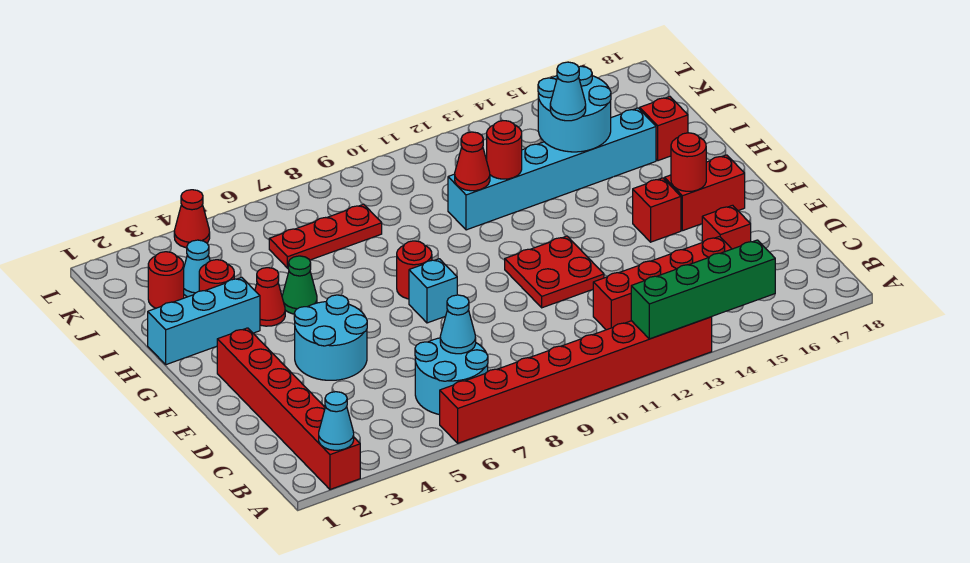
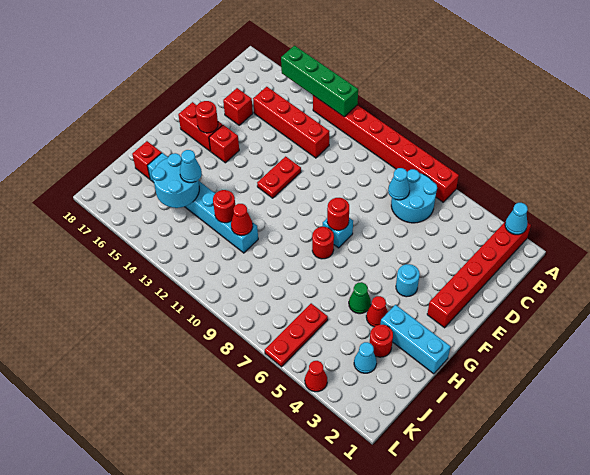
cyan 2x2 round brick [294,295,367,380] -> cyan 1x1 round brick [396,264,420,297]
red 2x2 plate [505,236,604,308] -> red 1x2 plate [257,156,301,198]
red 1x1 round brick [148,252,184,308] -> red 1x1 round brick moved to [327,198,349,230]
red 1x3 plate [269,204,382,268] -> red 1x3 plate turned to [265,303,328,367]

